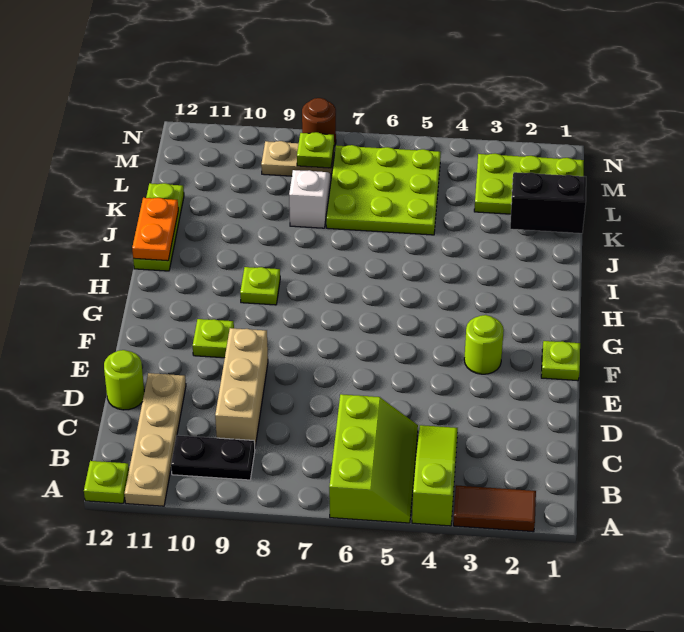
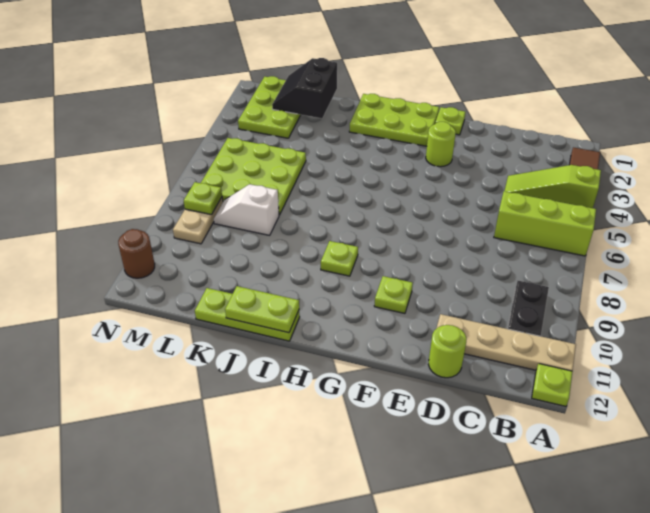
tan 1x3 brick [215,328,268,446] -> none
none -> lime 2x3 plate [349,94,439,146]
orange 1x2 plate [132,198,178,261] -> lime 1x2 plate [225,286,299,333]
brown 1x1 round brick [302,98,336,146] -> brown 1x1 round brick moved to [118,229,155,278]

